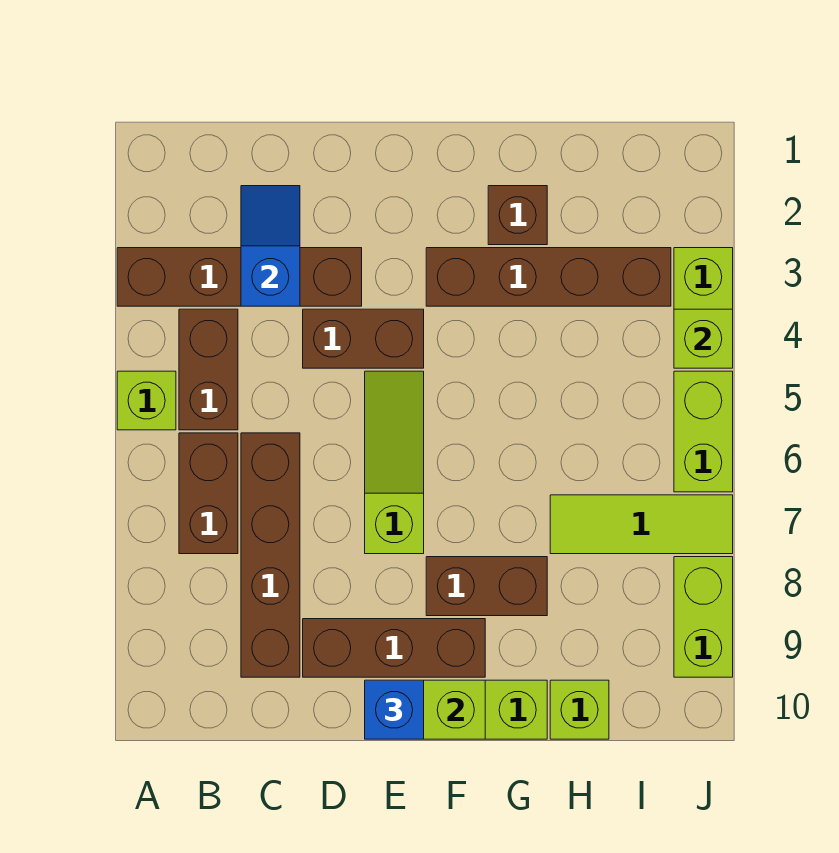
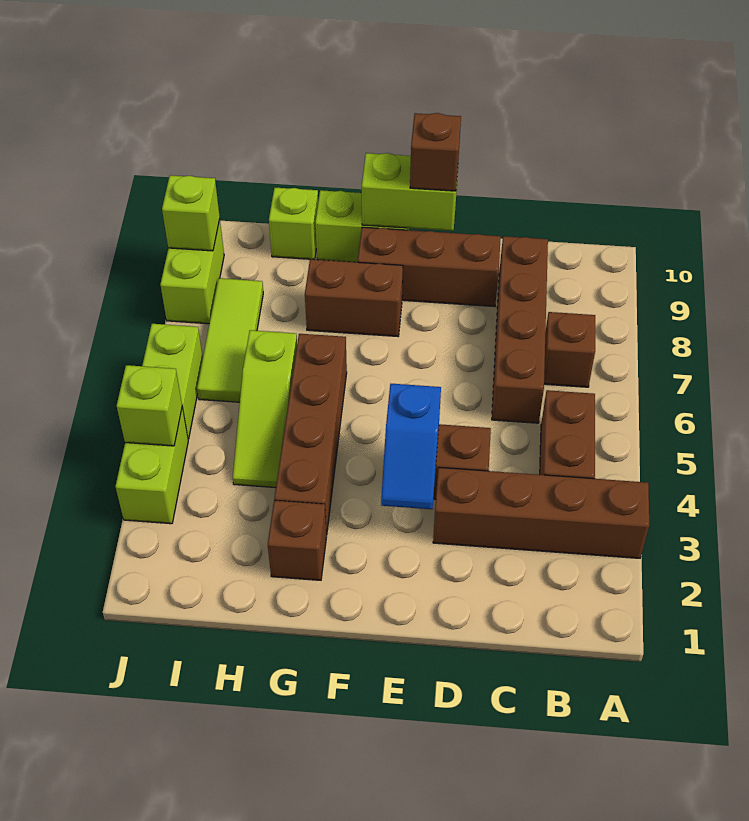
lime 1x1 brick [117,371,176,430] -> lime 1x1 brick moved to [162,175,220,251]
brown 1x2 brick [179,433,238,554] -> brown 1x1 brick [544,312,595,387]
blue 1x2 slope [241,186,300,306] -> blue 1x2 slope moved to [381,384,441,509]
lime 1x3 slope [365,371,424,554] -> lime 1x3 slope moved to [233,330,297,488]
blue 1x1 brick [365,680,424,739] -> brown 1x1 brick [410,113,461,191]
brown 1x4 brick [426,248,671,306] -> brown 1x4 brick turned to [274,334,347,535]
lime 1x3 tile [550,495,733,554] -> lime 1x3 tile turned to [197,278,263,402]

